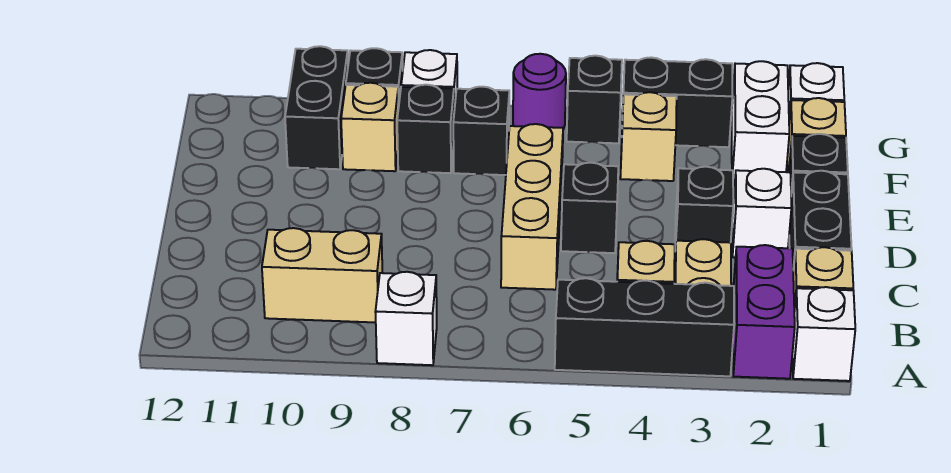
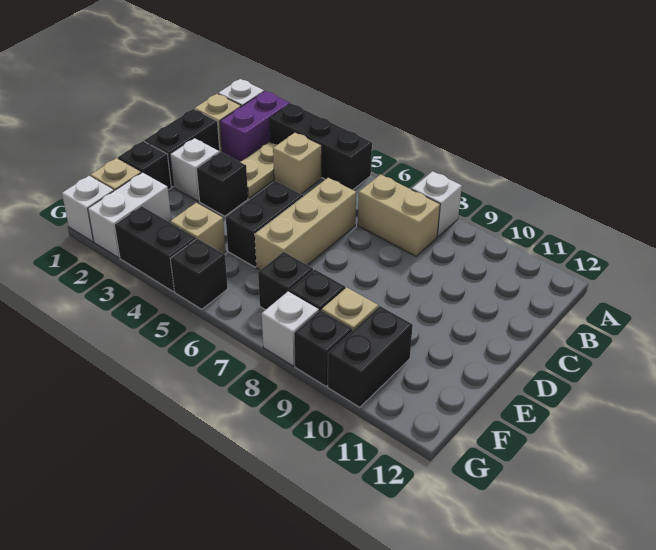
tan 1x2 brick [262,228,382,322] -> tan 1x2 brick moved to [358,174,440,256]
black 1x1 brick [561,163,618,253] -> black 1x2 brick [226,181,303,267]
purple 1x1 round brick [513,54,566,129] -> none

